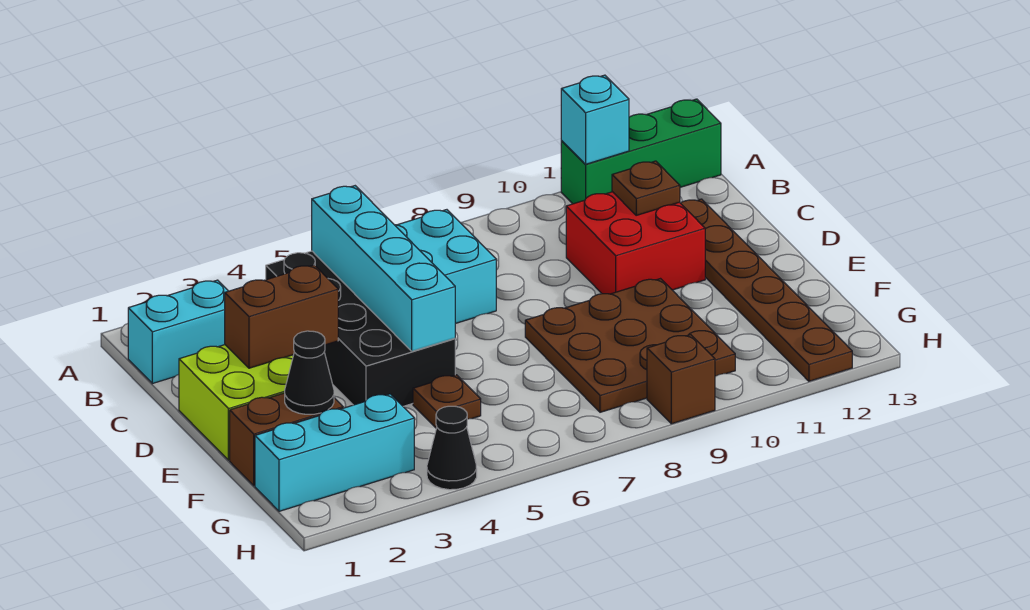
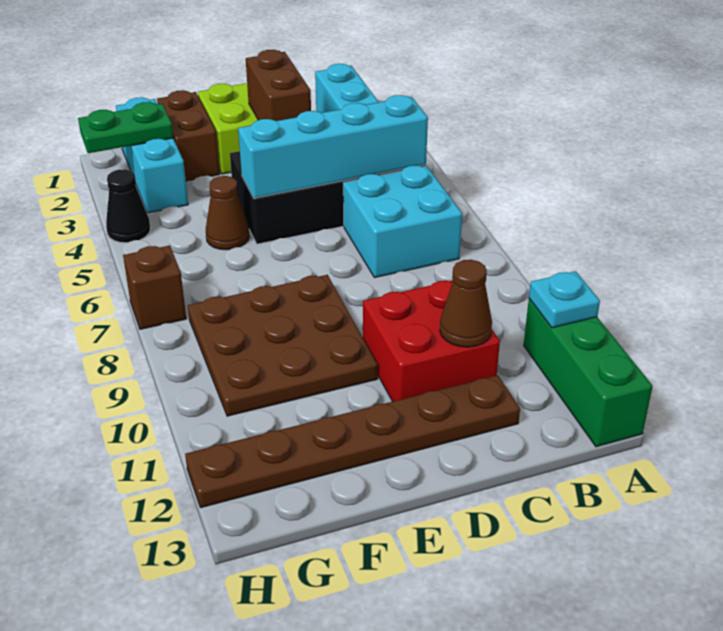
cyan 1x1 brick [561,75,629,164] -> cyan 1x1 plate [529,271,600,328]
brown 1x1 plate [612,161,680,215] -> brown 1x1 cone [440,260,492,347]
black 1x1 cone [285,331,334,414] -> none
brown 1x1 plate [413,375,481,428] -> brown 1x1 cone [206,176,249,250]
none -> green 1x2 plate [78,102,173,153]
brown 1x1 brick [647,335,715,424] -> brown 1x1 brick moved to [123,245,186,329]

